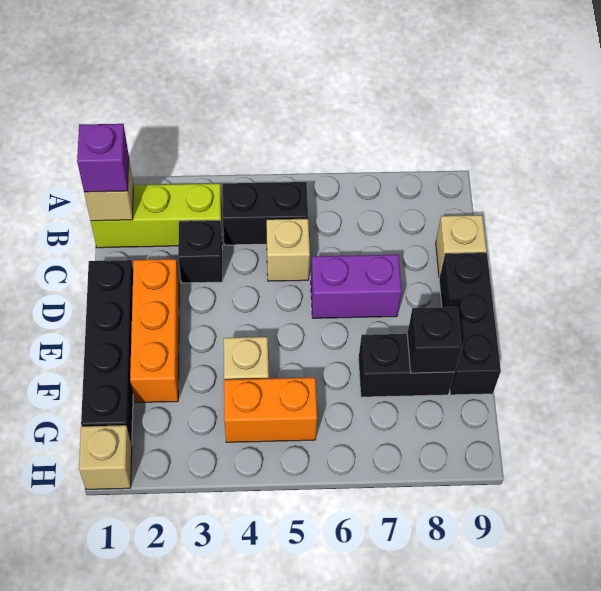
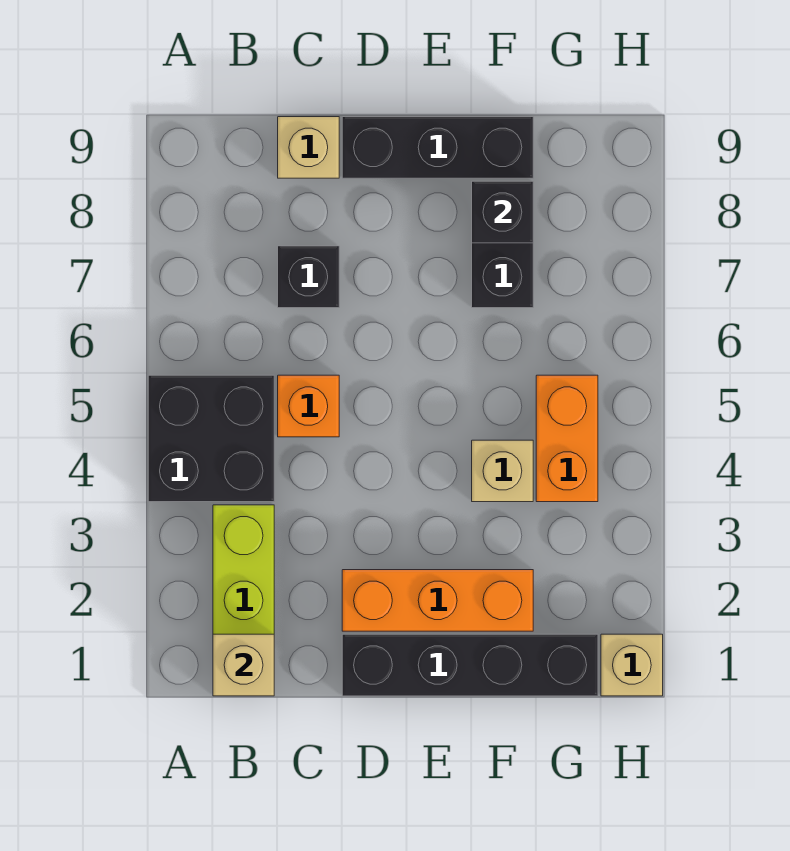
purple 1x1 brick [77,124,129,192] -> none
black 1x2 brick [222,182,308,245] -> black 2x2 brick [148,375,274,502]
black 1x1 brick [178,220,223,283] -> black 1x1 brick moved to [278,246,339,308]
tan 1x1 brick [267,219,310,281] -> orange 1x1 brick [278,375,339,437]
purple 1x2 brick [311,255,402,318] -> none

